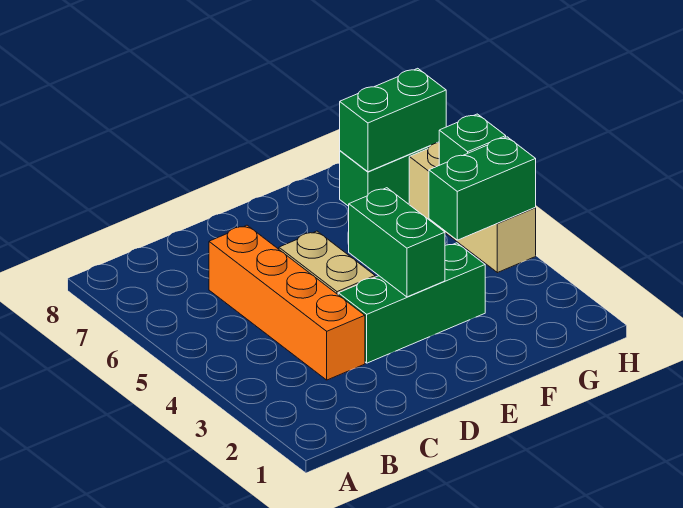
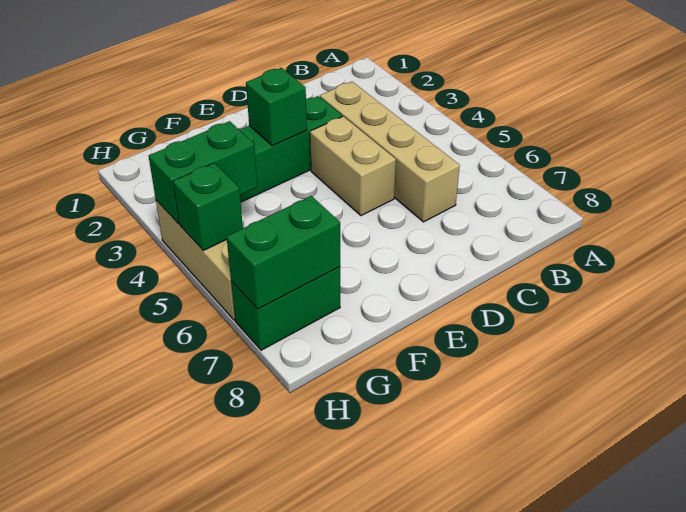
orange 1x4 brick [209,225,365,380] -> tan 1x4 brick [320,82,460,222]
green 1x2 brick [349,188,445,297] -> green 1x1 brick [246,68,307,146]

